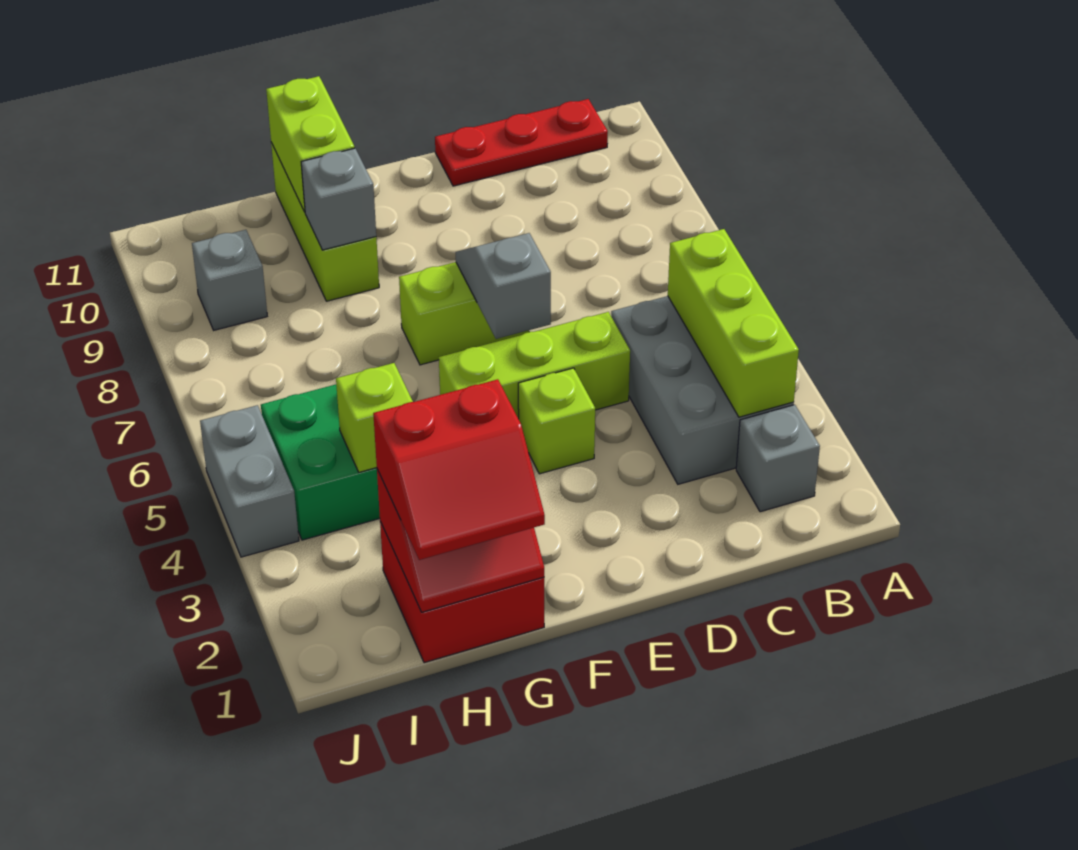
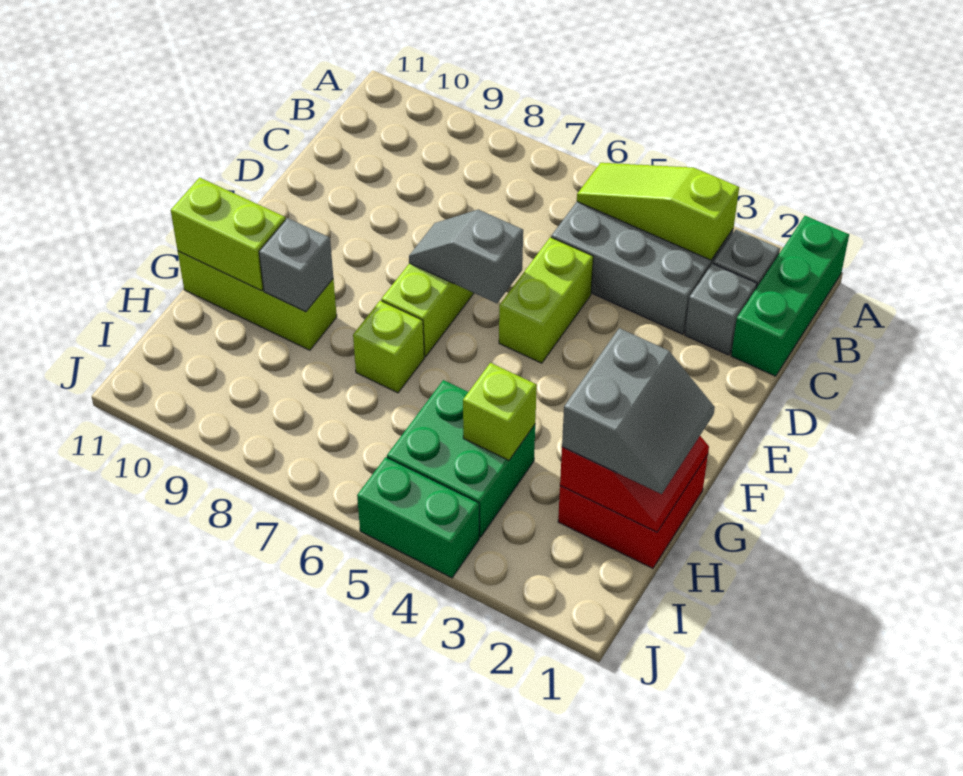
none -> green 1x3 brick [731,216,849,376]
lime 1x3 brick [668,229,799,417] -> lime 1x3 slope [577,163,739,260]
red 1x3 plate [435,99,608,186] -> none
lime 1x3 brick [439,312,630,419] -> lime 1x2 brick [499,237,593,363]
lime 1x1 brick [518,368,595,474] -> lime 1x1 brick moved to [353,300,424,393]
red 2x2 slope [373,379,545,560] -> grey 2x2 slope [562,328,715,494]
grey 1x1 brick [192,230,267,330] -> grey 1x1 brick moved to [685,264,757,355]
grey 1x2 brick [200,405,299,557] -> green 1x2 brick [357,457,479,578]

